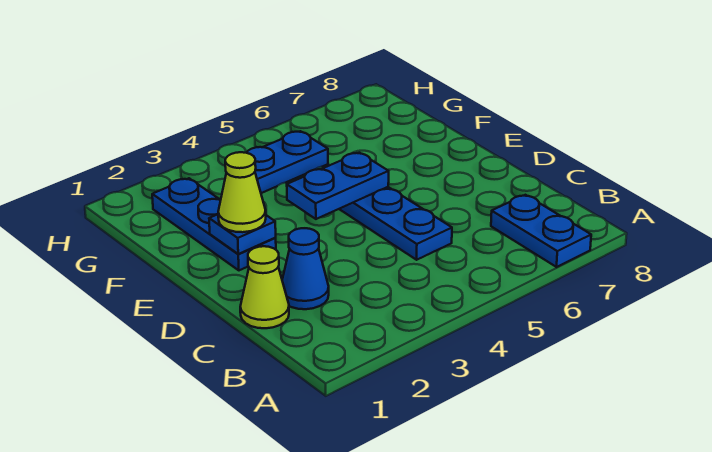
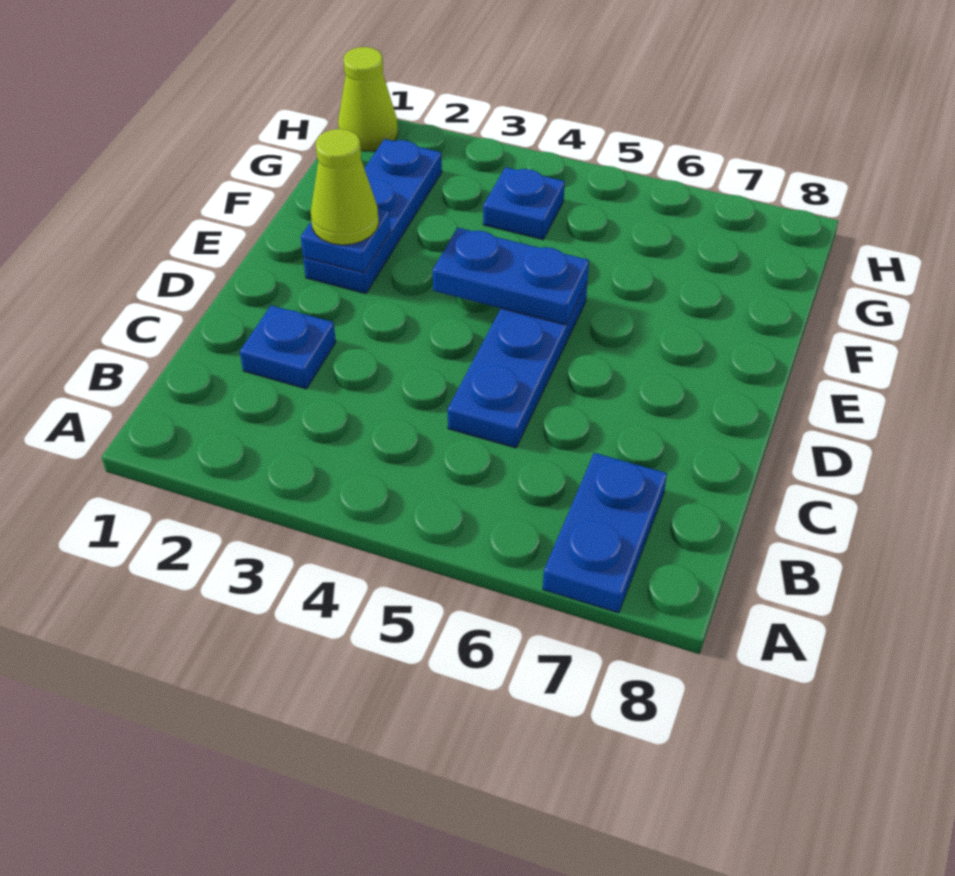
lime 1x1 cone [240,246,289,328] -> lime 1x1 cone moved to [338,47,398,151]
blue 1x1 cone [282,228,329,309] -> blue 1x1 plate [240,305,336,389]
blue 1x2 plate [247,131,328,193] -> blue 1x1 plate [483,167,565,240]

